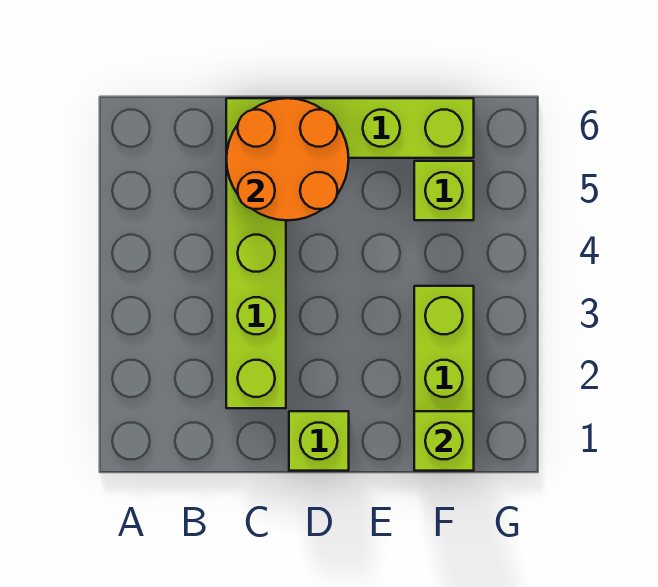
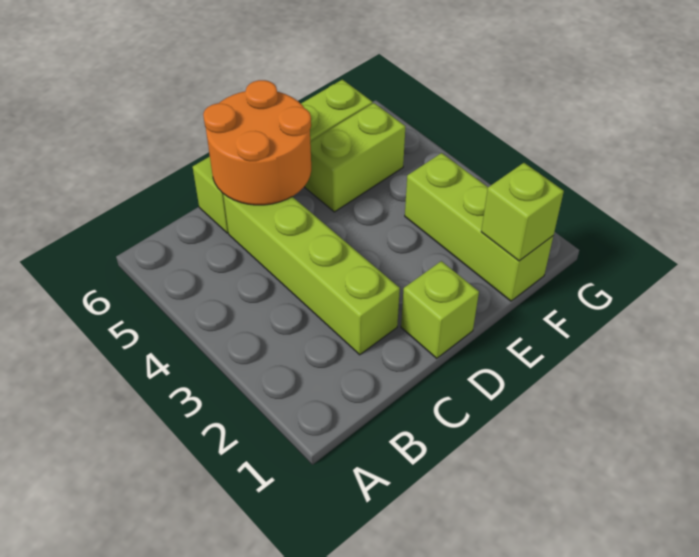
lime 1x1 brick [414,161,474,220] -> lime 1x2 brick [305,103,405,212]

